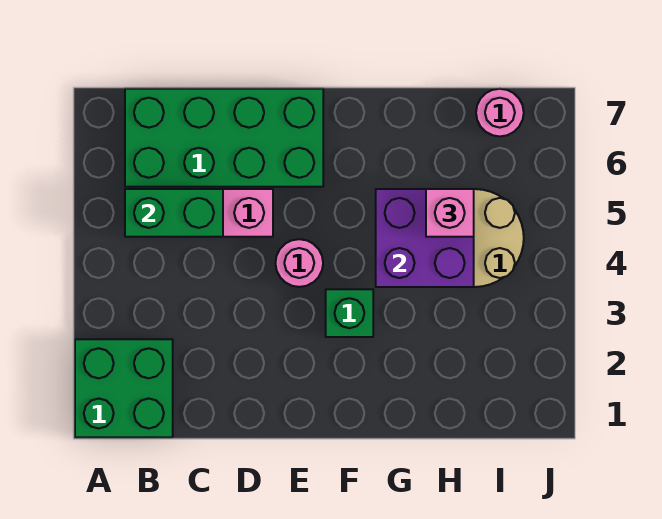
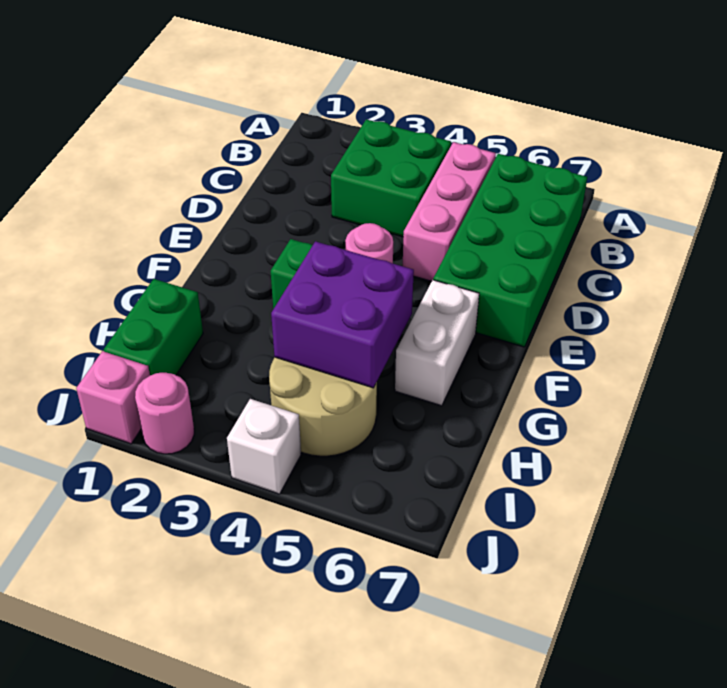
green 2x2 brick [75,339,173,437] -> green 2x2 brick moved to [331,119,451,237]
green 1x2 brick [125,189,223,237] -> green 1x2 brick moved to [104,279,203,376]
none -> white 1x2 brick [395,280,479,406]
pink 1x1 brick [426,189,474,237] -> pink 1x1 brick moved to [76,351,150,444]
pink 1x1 round brick [476,89,524,136] -> pink 1x1 round brick moved to [135,373,194,454]
none -> white 1x1 brick [227,399,301,494]

